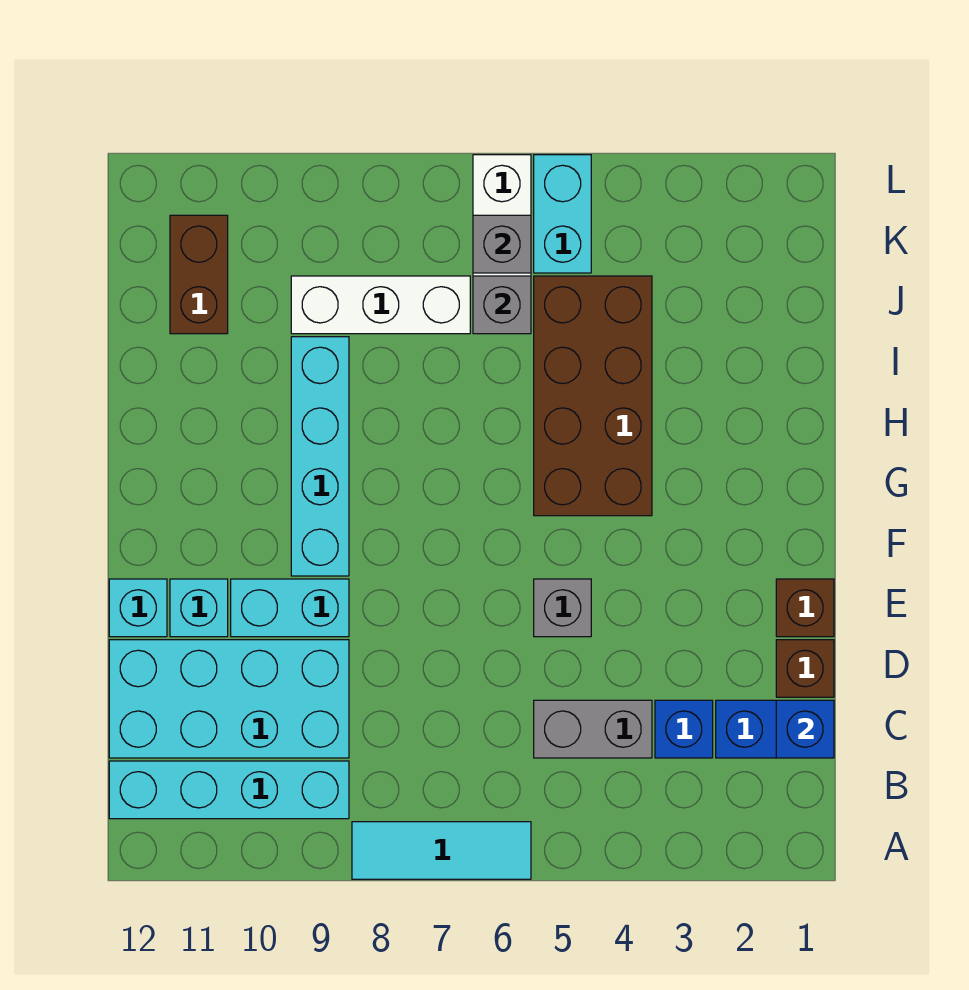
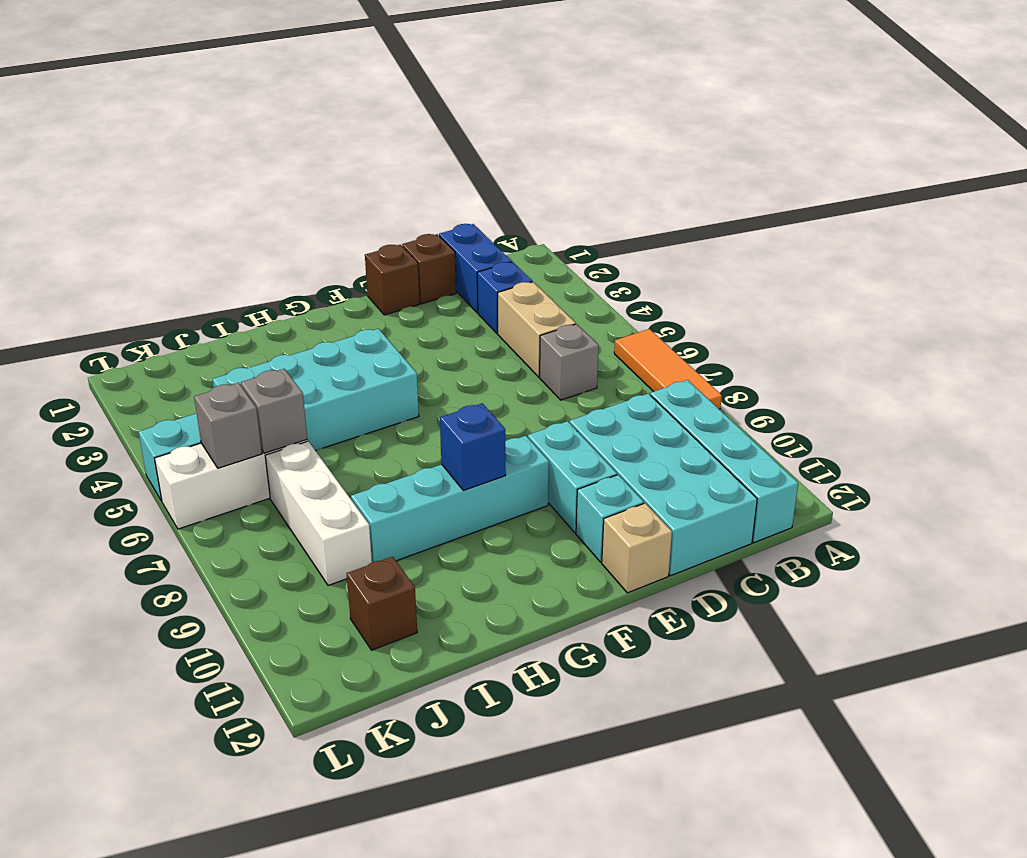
cyan 1x3 tile [352,822,531,879] -> orange 1x3 tile [614,329,722,409]
blue 1x1 brick [776,700,834,758] -> blue 1x1 brick moved to [440,403,506,490]
grey 1x2 brick [534,700,652,758] -> tan 1x2 brick [498,282,576,377]
grey 1x1 brick [534,579,591,637] -> grey 1x1 brick moved to [540,324,599,400]
cyan 1x1 brick [109,579,167,637] -> tan 1x1 brick [602,503,672,593]
brown 2x4 brick [534,276,652,516] -> cyan 2x4 brick [213,329,419,451]
brown 1x2 brick [170,215,228,334] -> brown 1x1 brick [347,557,417,650]

